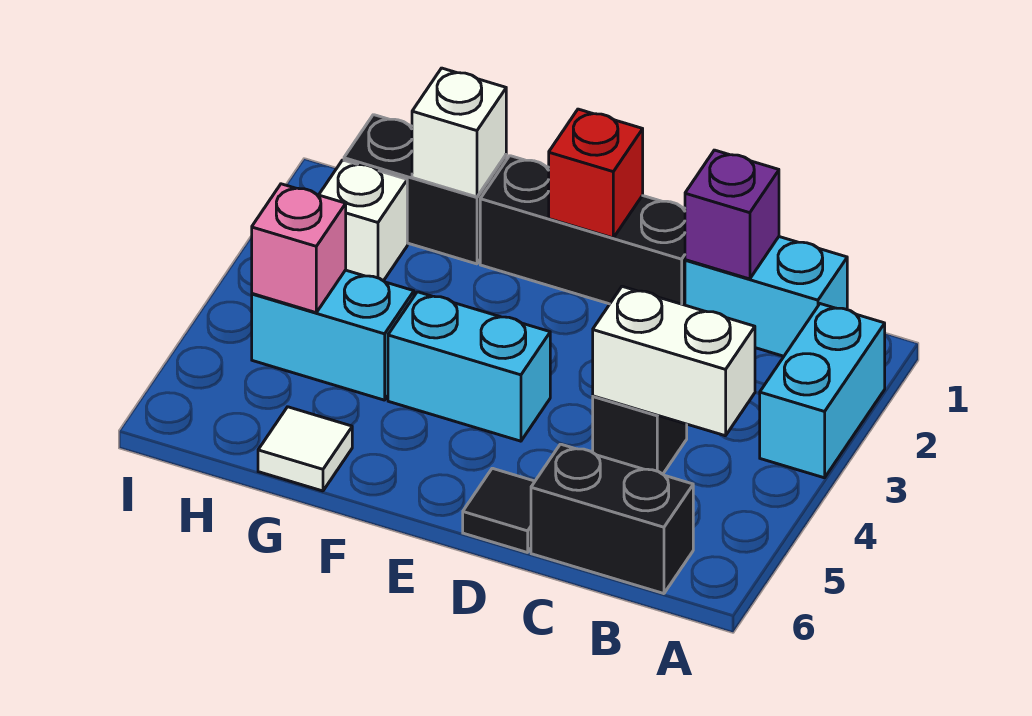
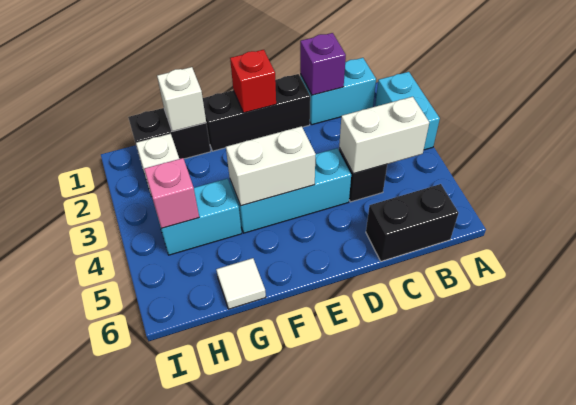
black 1x1 tile [463,468,535,553] -> none
cyan 1x2 brick [388,292,550,441] -> cyan 1x3 brick [230,148,351,233]
none -> white 1x2 brick [226,126,316,206]

